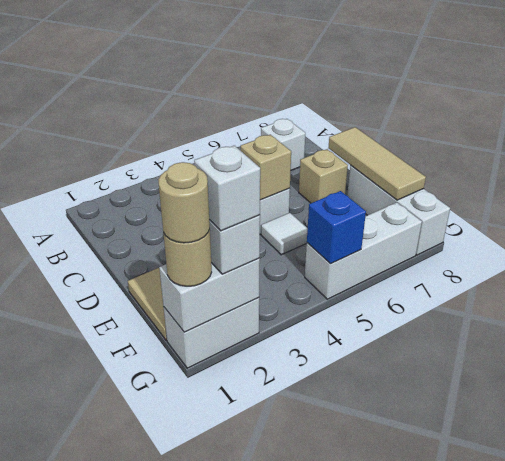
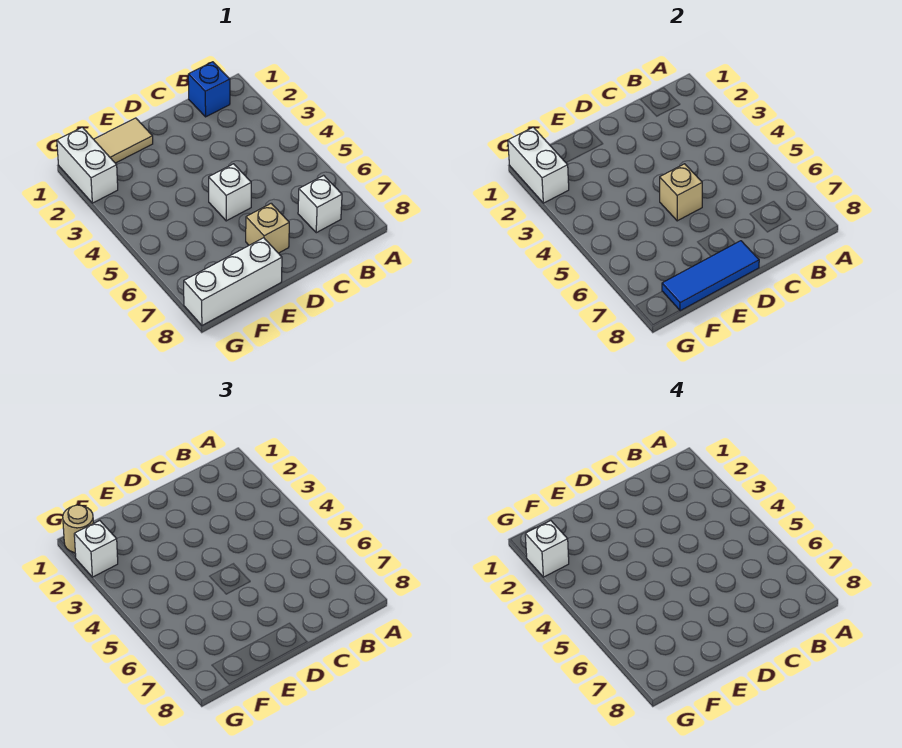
tan 1x3 tile [328,127,426,200] -> blue 1x3 tile [662,241,759,311]
white 1x1 tile [261,213,308,255] -> none
tan 1x1 round brick [158,162,210,243] -> none
white 1x3 brick [305,202,422,299] -> none
blue 1x1 brick [307,191,366,264] -> blue 1x1 brick moved to [188,62,230,117]

